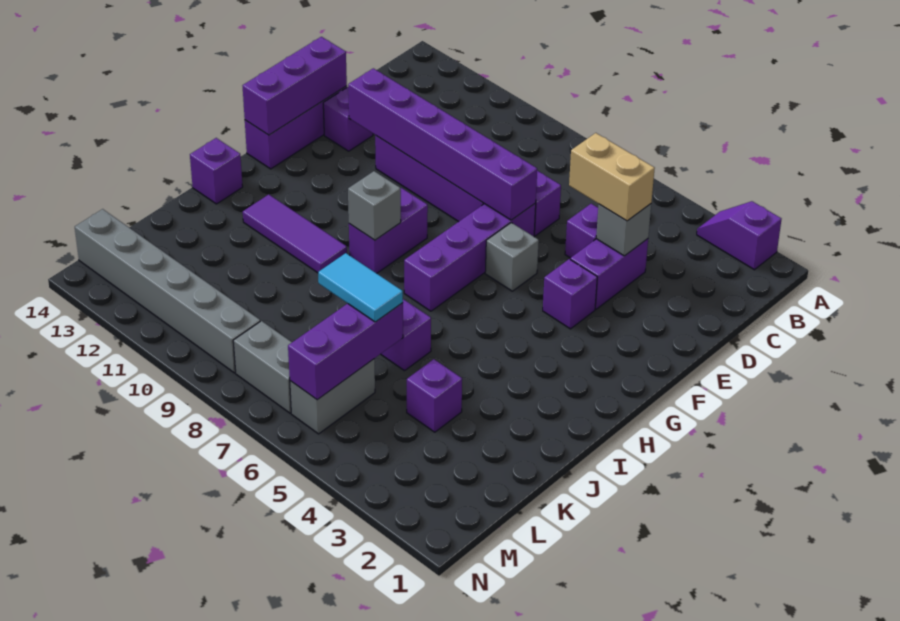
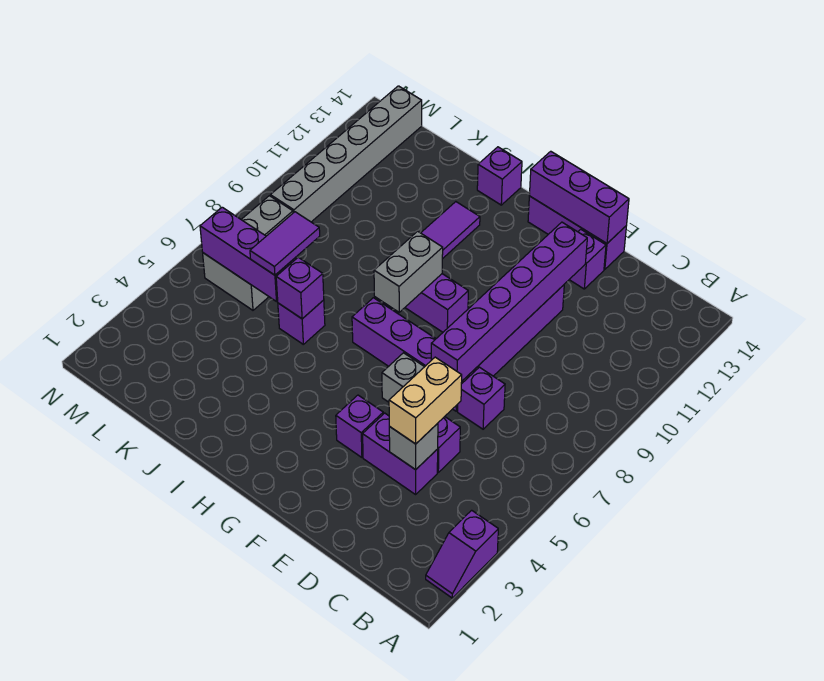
purple 1x2 slope [697,201,781,270] -> purple 1x2 slope turned to [426,510,498,598]
grey 1x1 brick [348,171,401,240] -> grey 1x2 brick [374,231,443,312]
purple 1x1 brick [407,359,462,432] -> purple 1x1 brick moved to [276,257,324,319]
cyan 1x2 tile [318,253,403,322] -> purple 1x2 tile [250,212,320,275]

